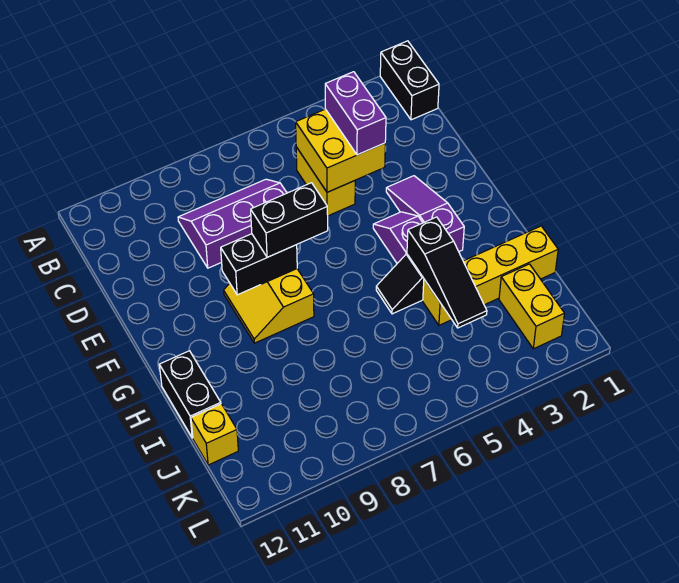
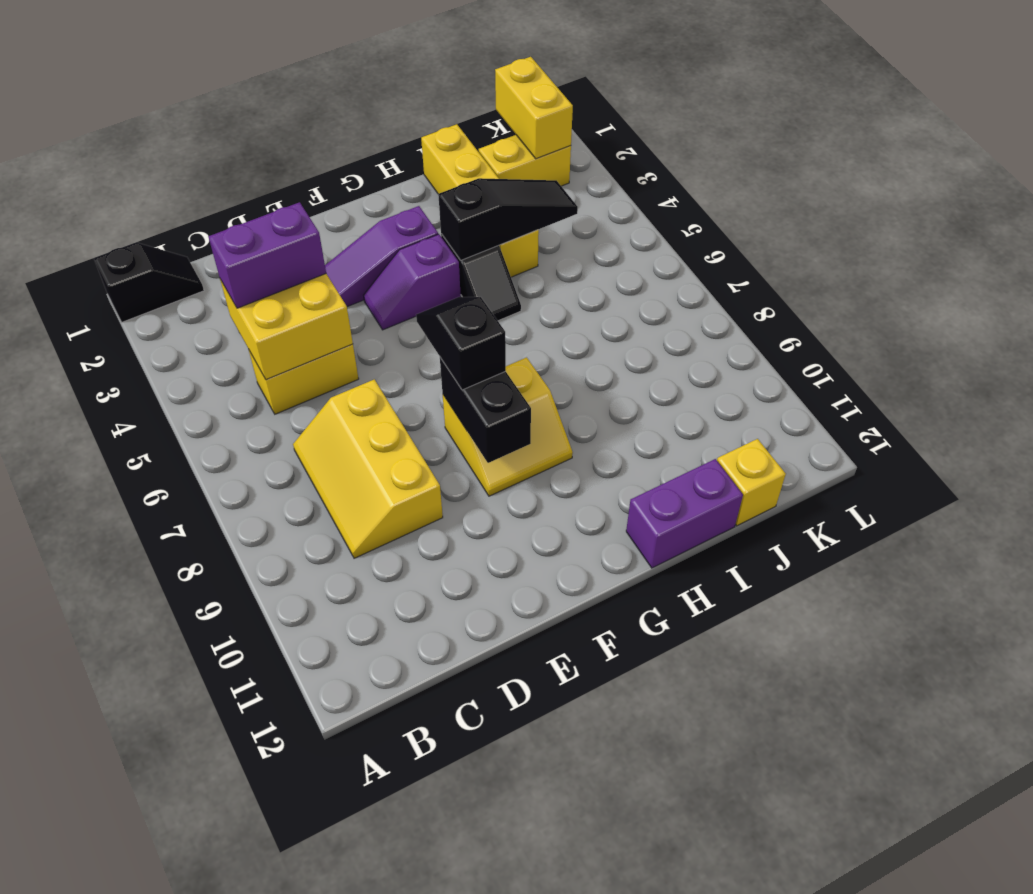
black 1x2 brick [380,41,439,120] -> black 1x2 slope [94,243,204,322]
purple 2x3 slope [178,179,287,268] -> yellow 2x3 slope [293,379,443,558]
black 1x2 brick [251,183,328,257] -> black 1x2 slope [416,297,506,390]
black 1x2 brick [159,351,221,438] -> purple 1x2 brick [626,459,743,568]
none -> yellow 1x2 brick [495,57,573,159]

